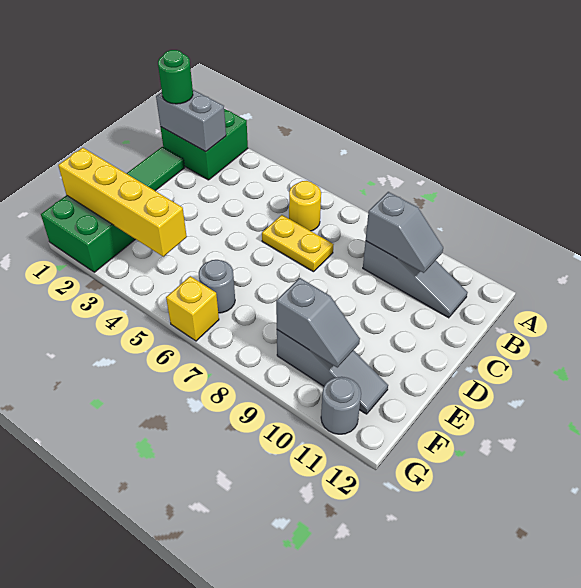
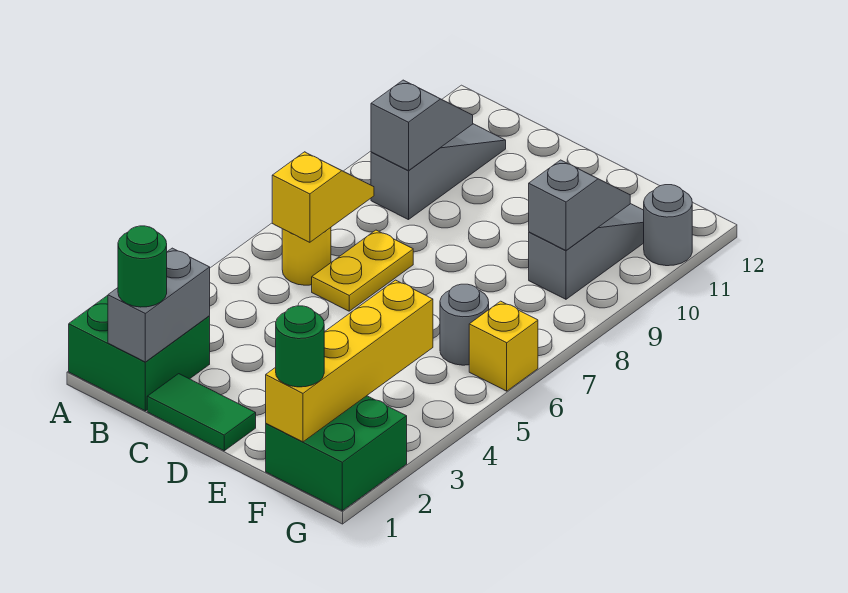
none -> yellow 1x2 slope [272,152,374,242]
none -> green 1x1 round brick [276,306,324,387]

